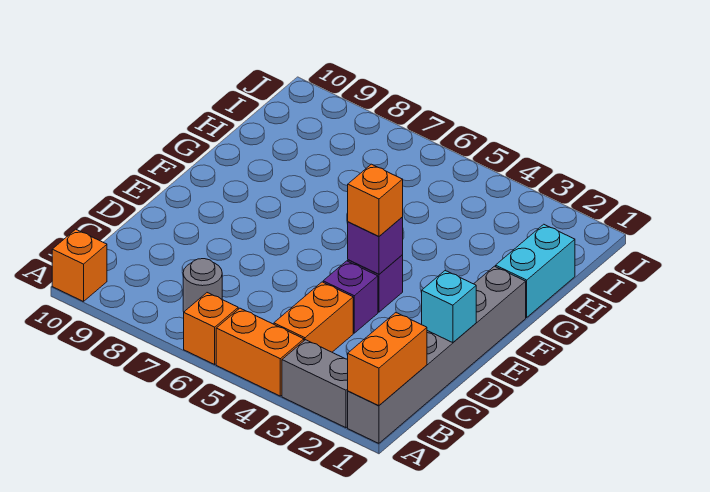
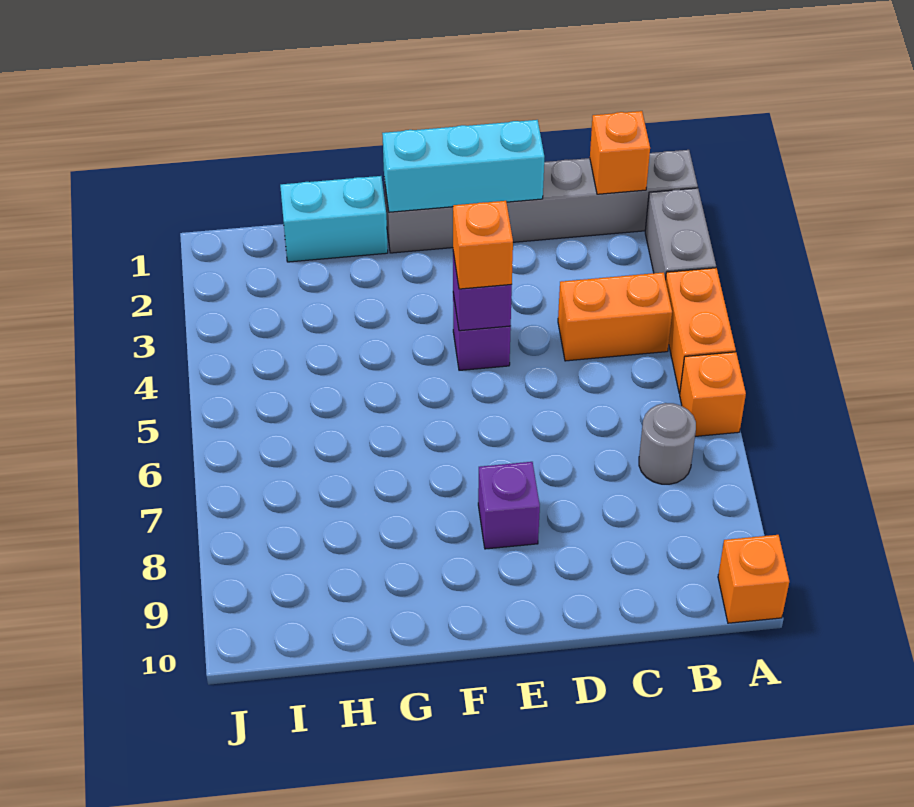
orange 1x2 brick [348,313,427,406] -> orange 1x1 brick [590,111,650,194]
cyan 1x1 brick [422,270,476,343] -> cyan 1x3 brick [382,120,544,212]
purple 1x1 brick [323,261,378,333] -> purple 1x1 brick moved to [478,462,540,549]

